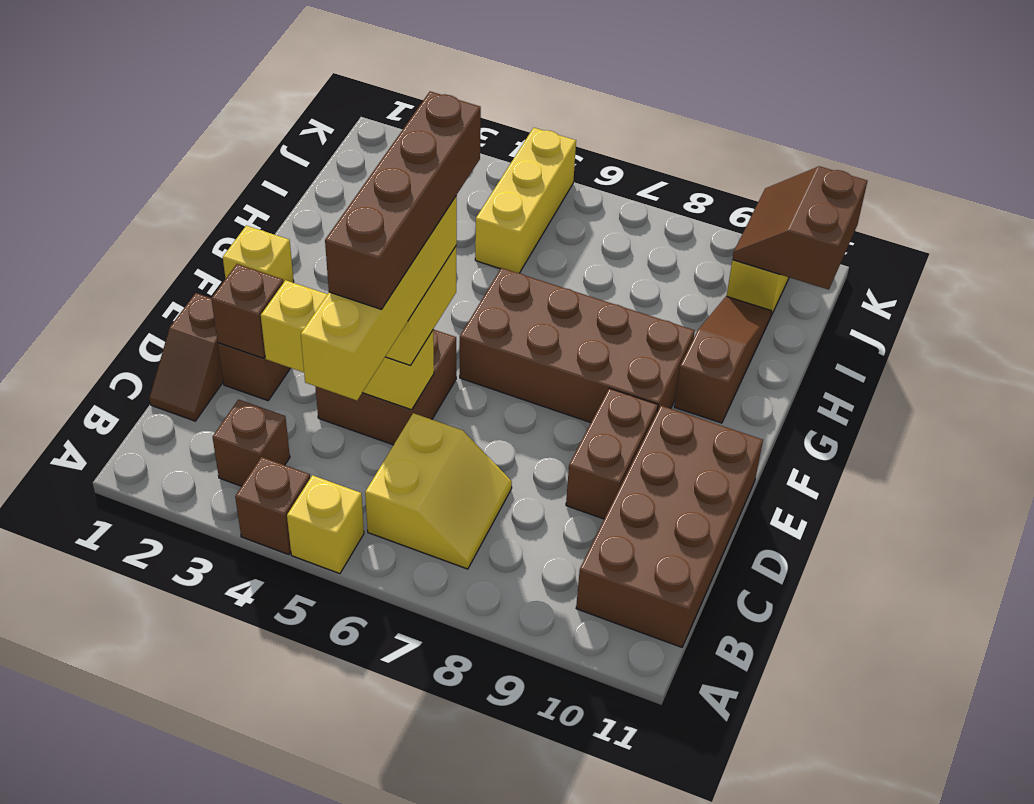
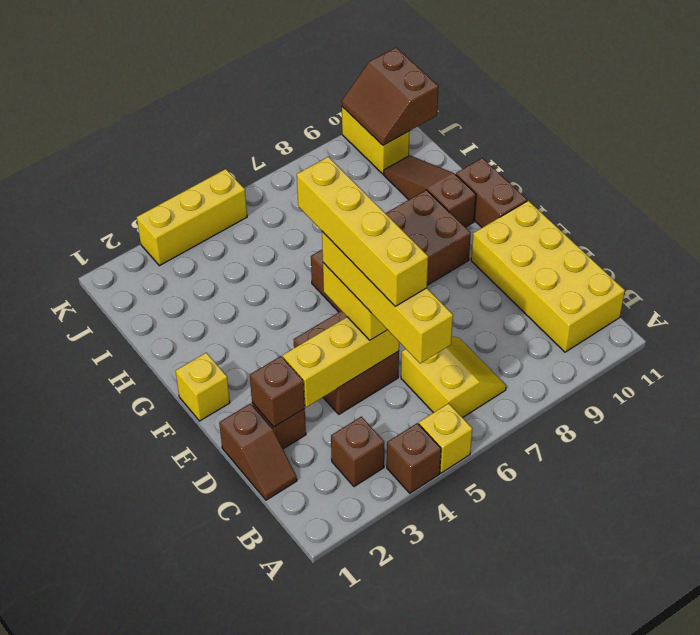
brown 2x4 brick [576,406,763,647] -> yellow 2x4 brick [471,201,625,352]
brown 1x4 brick [325,91,481,309] -> yellow 1x4 brick [297,157,428,306]
brown 1x2 brick [566,388,658,519] -> brown 1x2 brick moved to [456,158,527,228]
yellow 1x3 brick [475,128,576,273] -> yellow 1x3 brick turned to [137,169,247,266]

